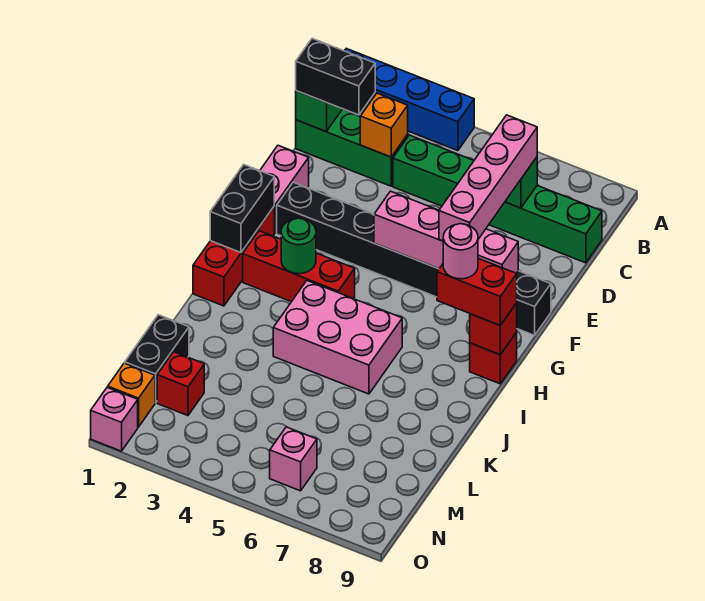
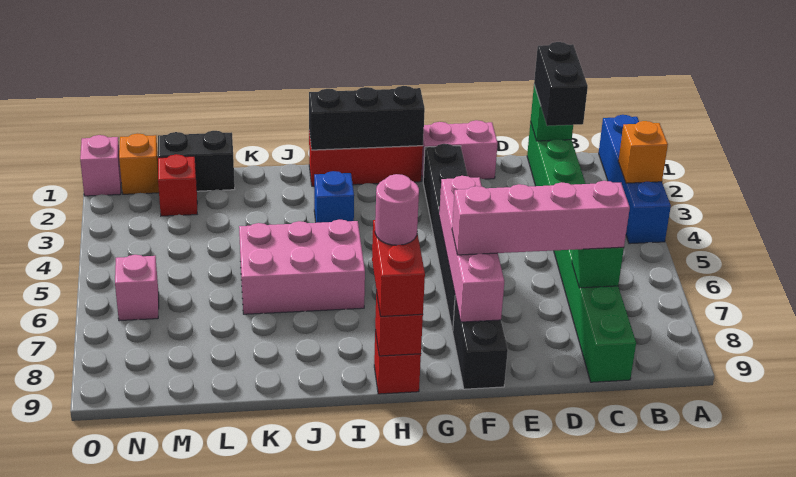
orange 1x1 brick [360,93,408,157] -> orange 1x1 brick moved to [618,121,668,183]
black 1x2 brick [210,165,274,252] -> black 1x3 brick [309,86,425,150]
red 1x3 brick [243,231,355,302] -> none
green 1x1 round brick [281,218,316,274] -> none
none -> blue 1x1 brick [314,171,354,223]
pink 2x3 brick [273,281,402,394] -> pink 2x3 brick turned to [239,220,365,314]

